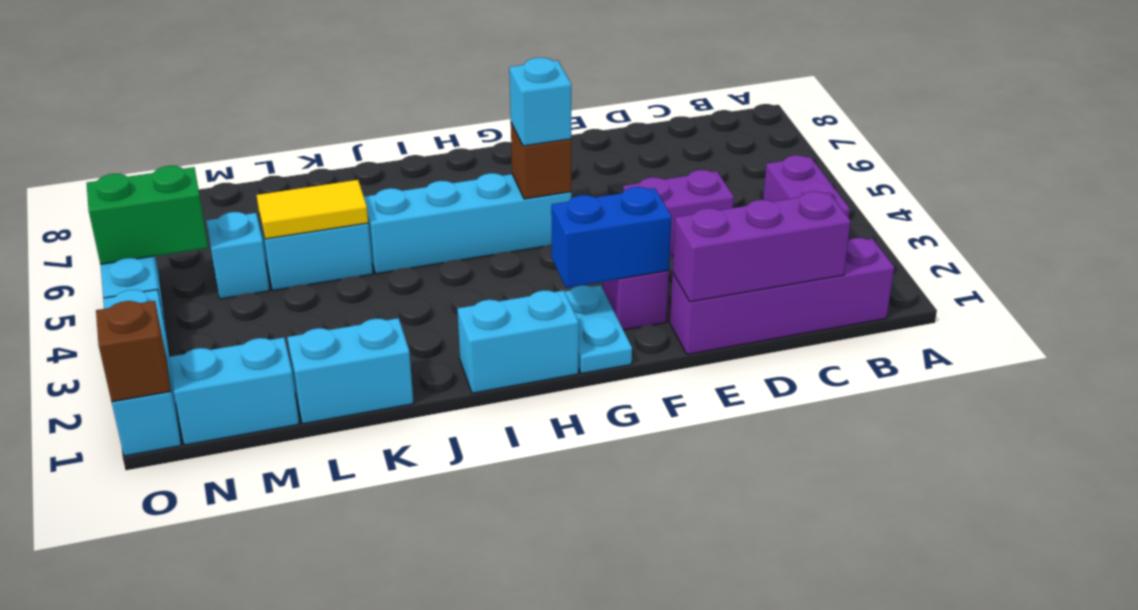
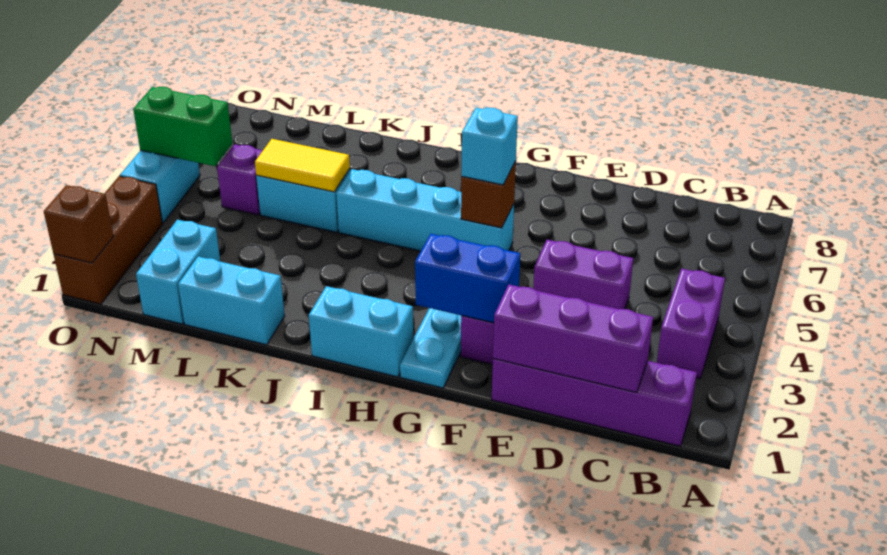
cyan 1x2 brick [169,337,299,445] -> cyan 1x2 brick turned to [136,220,220,324]
cyan 1x1 brick [206,212,270,299] -> purple 1x1 brick [217,144,263,215]
cyan 1x3 brick [103,290,181,456] -> brown 1x3 brick [54,176,162,304]

